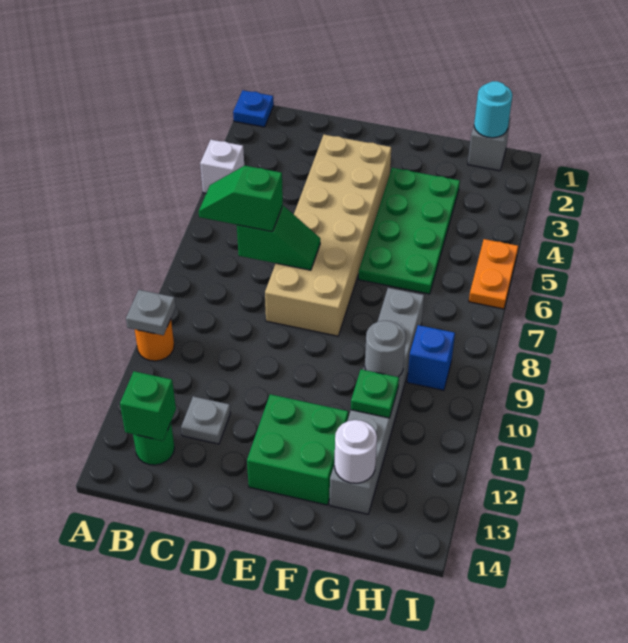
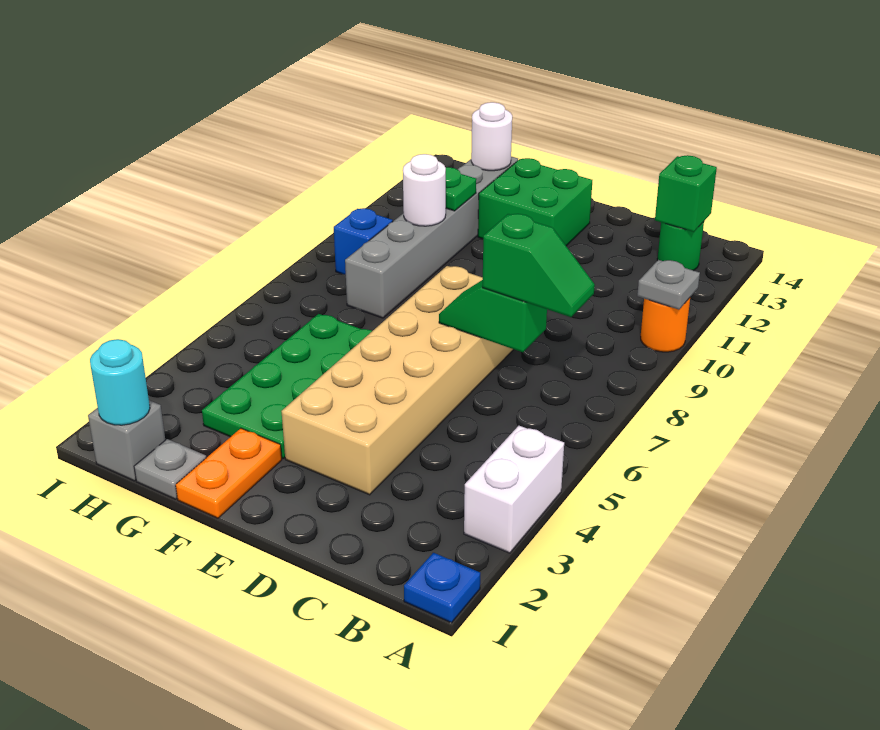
white 1x1 brick [200,140,244,193] -> white 1x2 brick [464,426,564,553]
grey 1x1 plate [181,396,230,444] -> grey 1x1 plate moved to [134,439,206,499]
grey 1x1 round brick [365,321,406,377] -> white 1x1 round brick [403,154,446,226]
orange 1x2 plate [469,239,518,309] -> orange 1x2 plate moved to [176,428,282,518]

